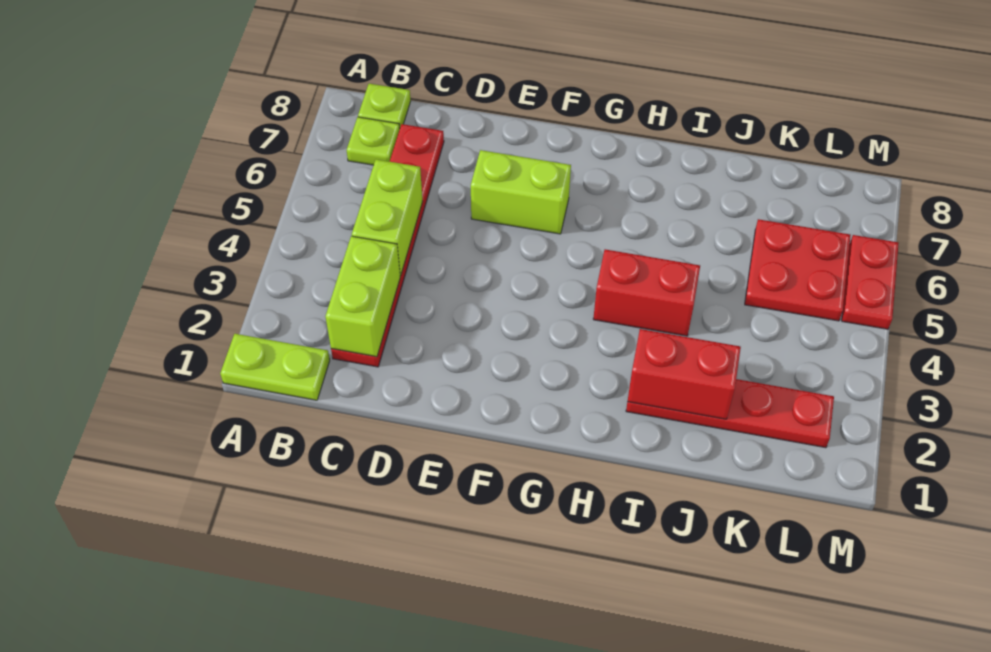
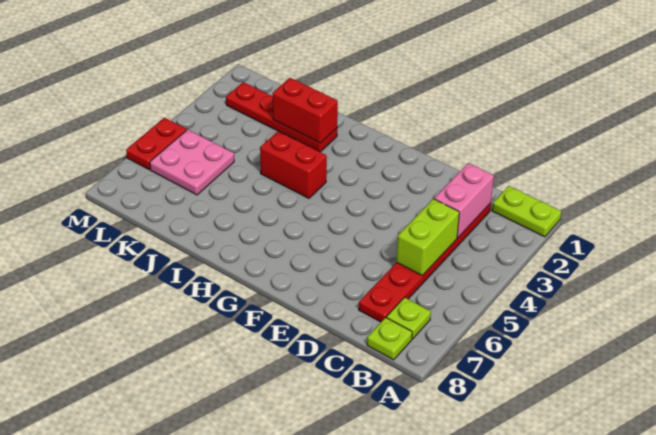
lime 1x2 brick [325,236,400,357] -> pink 1x2 brick [434,163,494,238]
lime 1x2 brick [471,150,571,234] -> none
red 2x2 plate [745,219,851,321] -> pink 2x2 plate [150,130,234,195]

